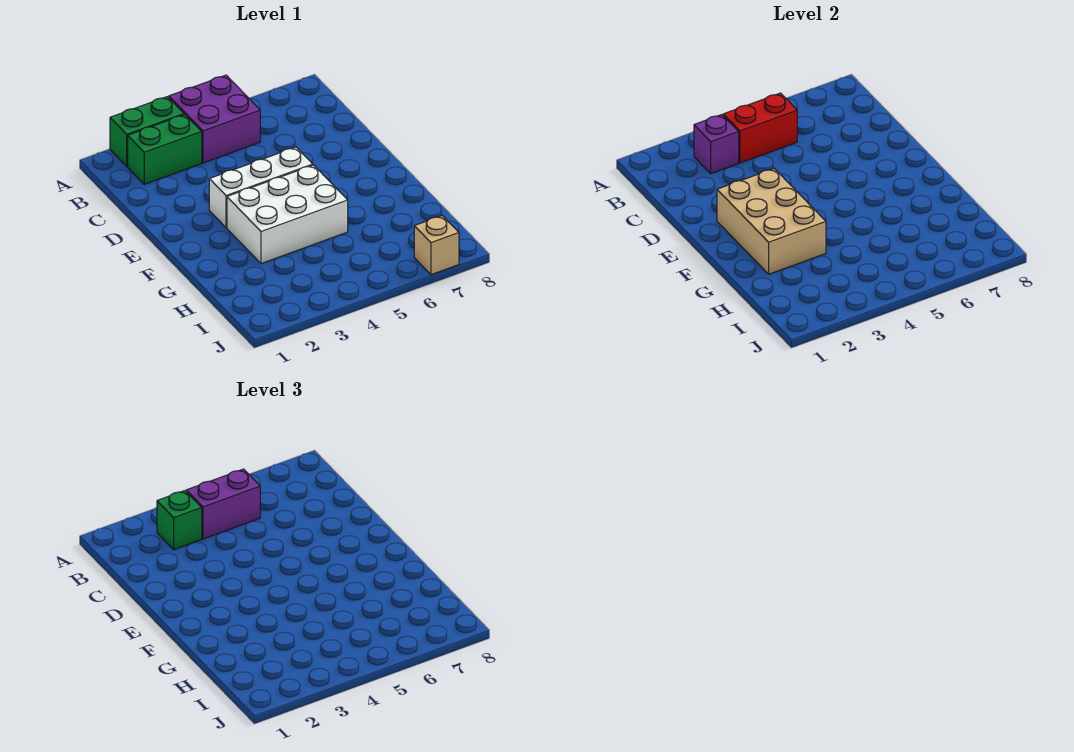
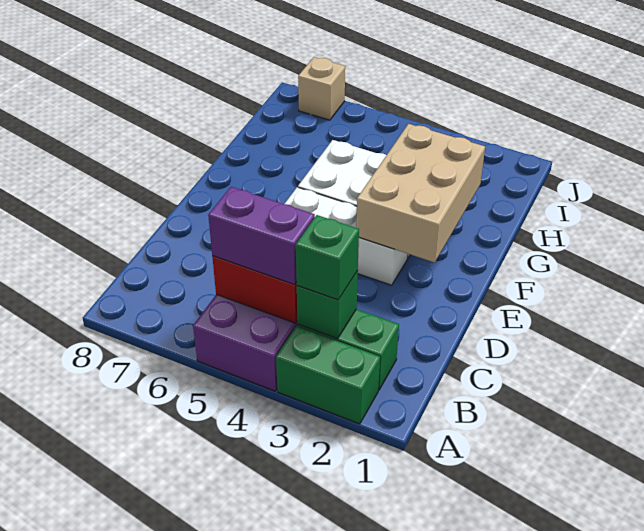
purple 1x1 brick [694,115,739,174] -> green 1x1 brick [297,271,358,338]

